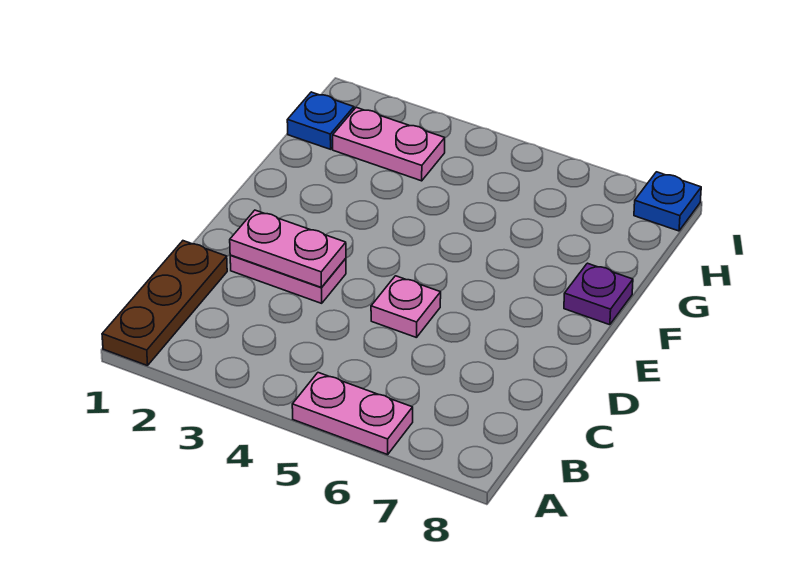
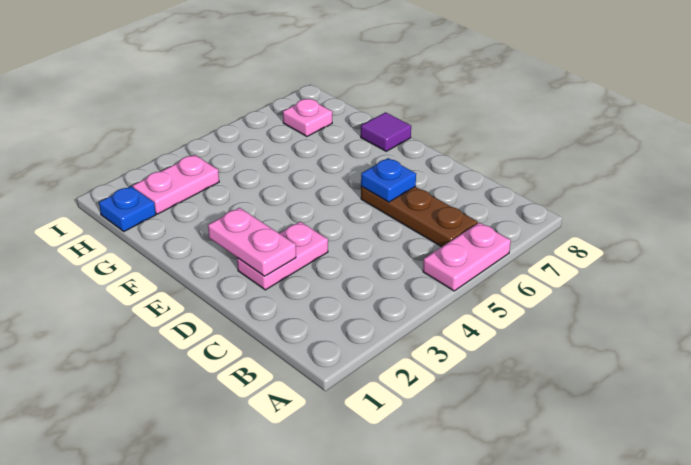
brown 1x3 plate [102,241,227,366] -> brown 1x3 plate moved to [361,187,478,247]
pink 1x2 plate [230,210,346,287] -> pink 1x2 plate turned to [208,208,296,276]
pink 1x1 plate [371,276,441,338] -> pink 1x1 plate moved to [283,99,332,136]
purple 1x1 plate [564,263,633,325] -> purple 1x1 tile [361,112,411,151]
blue 1x1 plate [634,172,701,231] -> blue 1x1 plate moved to [361,158,416,202]

